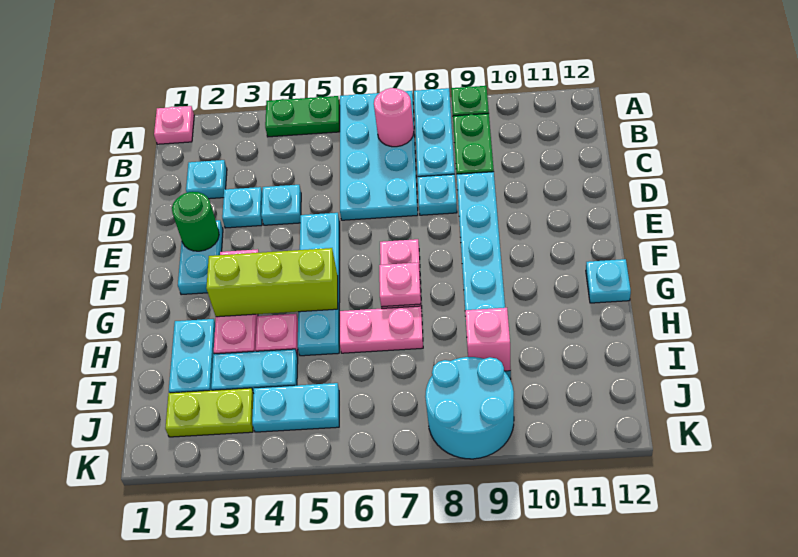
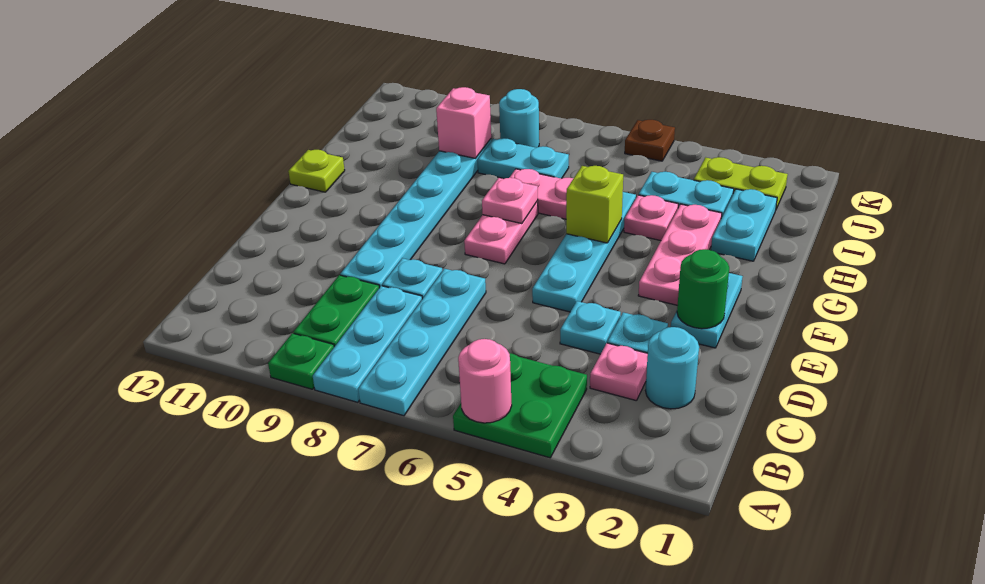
pink 1x1 plate [154,106,194,144] -> pink 1x1 plate moved to [590,343,648,401]
green 1x2 plate [265,96,340,137] -> green 2x2 plate [453,353,587,458]
cyan 2x4 plate [340,91,418,220] -> cyan 1x4 plate [358,269,486,416]
pink 1x1 round brick [374,88,414,147] -> pink 1x1 round brick moved to [458,339,512,423]
cyan 1x1 plate [186,160,227,199] -> cyan 1x1 round brick [646,327,699,409]
lime 1x3 brick [206,248,338,317] -> lime 1x1 brick [566,166,623,243]
cyan 1x1 plate [586,259,631,303] -> lime 1x1 plate [288,150,345,192]
cyan 1x2 plate [252,383,339,432] -> cyan 1x2 plate moved to [477,138,569,179]
cyan 2x2 round brick [425,357,514,459] -> cyan 1x1 round brick [499,89,539,148]
none -> brown 1x1 plate [625,120,675,161]

